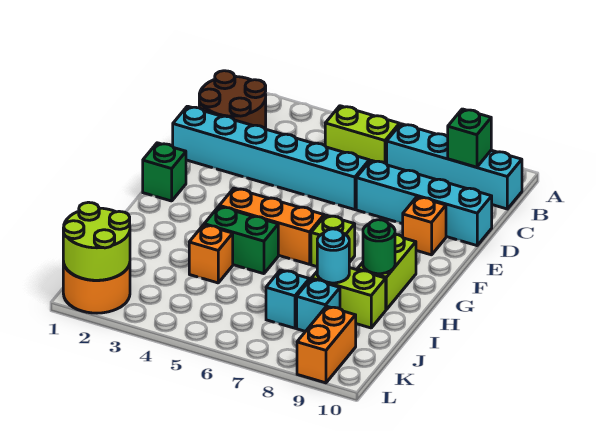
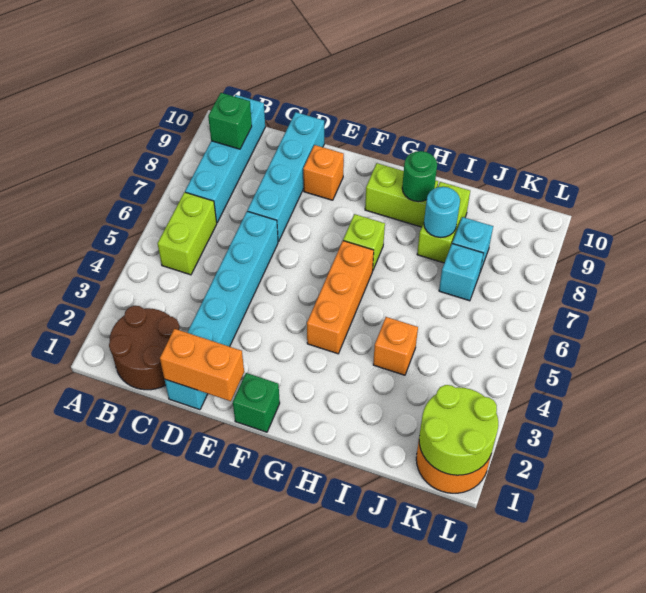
green 1x2 brick [204,207,278,274] -> none
orange 1x2 brick [297,306,356,383] -> orange 1x2 brick moved to [160,329,244,401]

